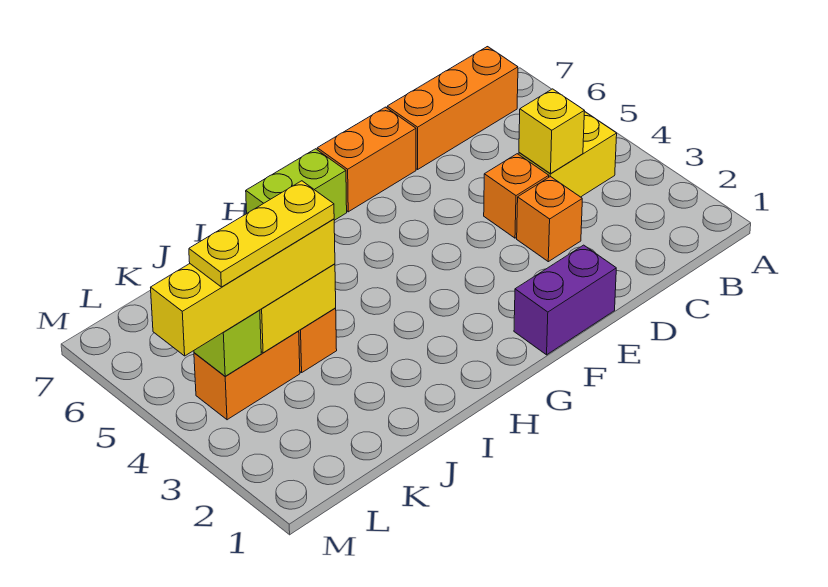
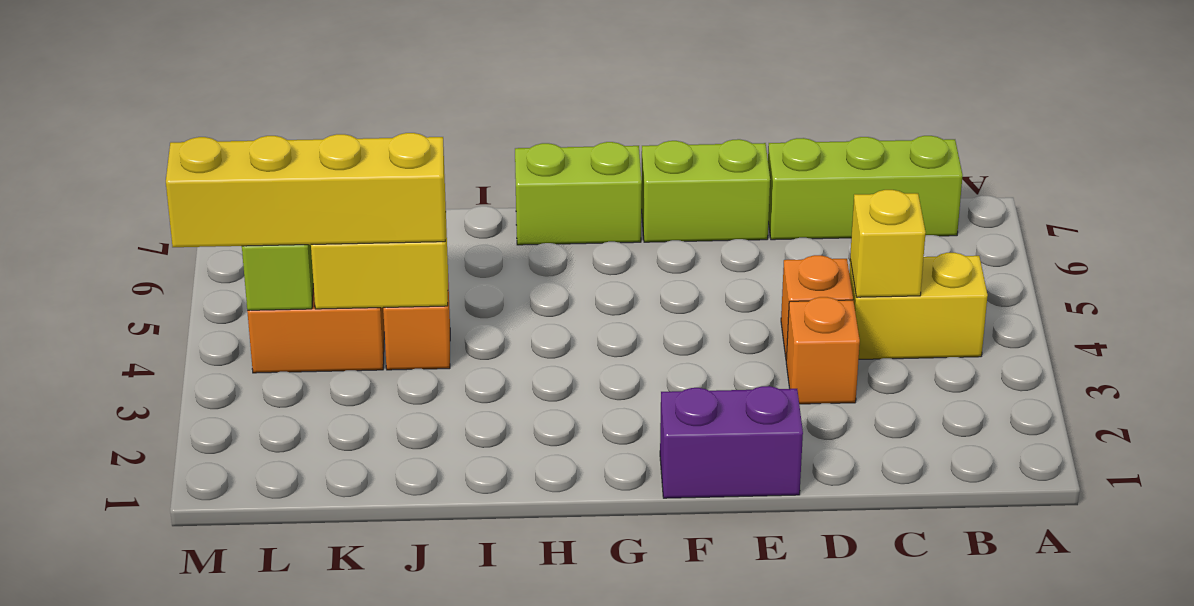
orange 1x3 brick [387,47,518,169] -> lime 1x3 brick [768,136,963,240]
orange 1x2 brick [317,107,416,212] -> lime 1x2 brick [641,139,770,242]
yellow 1x3 plate [189,181,334,287] -> none

